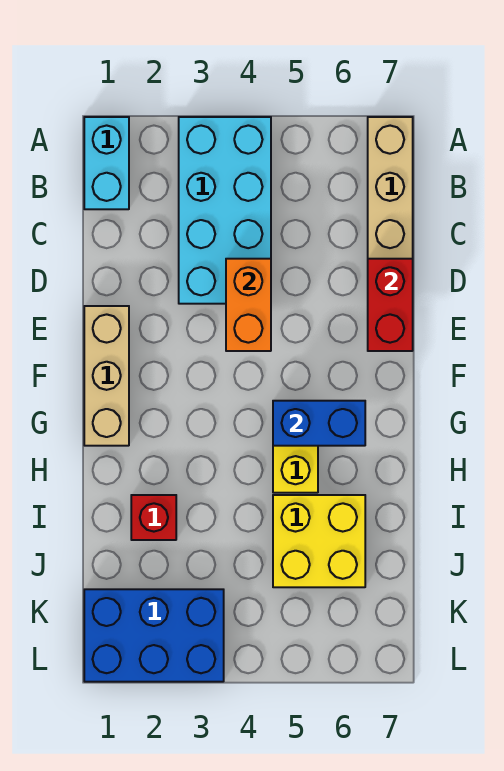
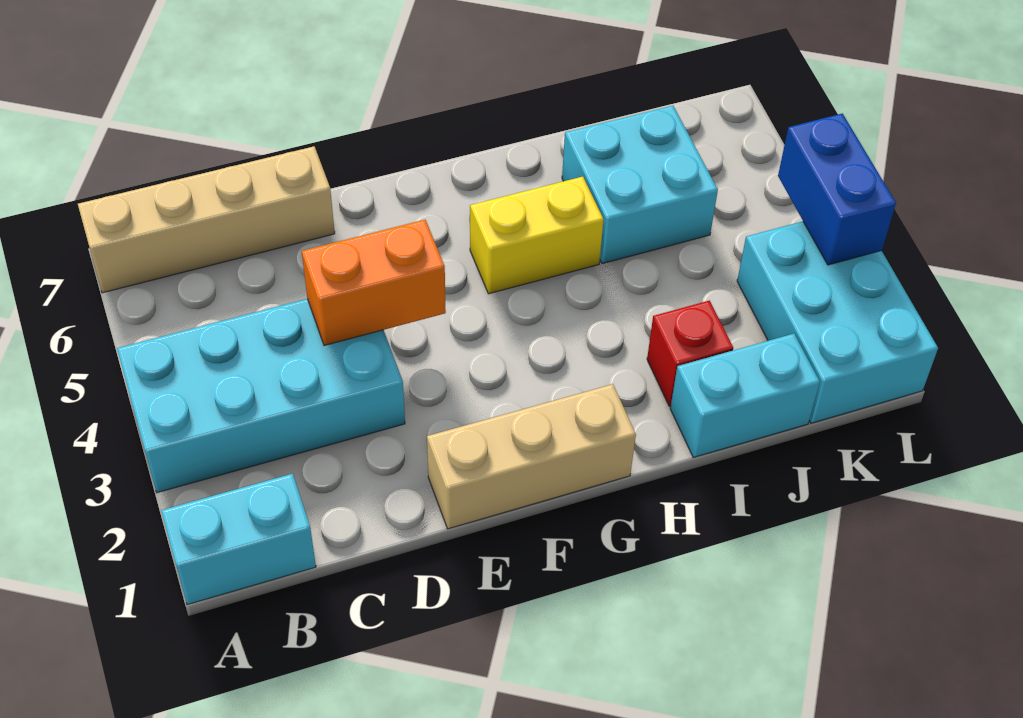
red 1x2 brick [368,259,413,351] -> none
blue 1x2 brick [273,401,365,446] -> blue 1x2 brick moved to [778,113,896,265]
none -> cyan 1x2 brick [670,334,820,457]
yellow 2x2 brick [273,495,365,587] -> cyan 2x2 brick [562,106,718,264]
blue 2x3 brick [84,589,224,682] -> cyan 2x3 brick [737,221,938,423]

